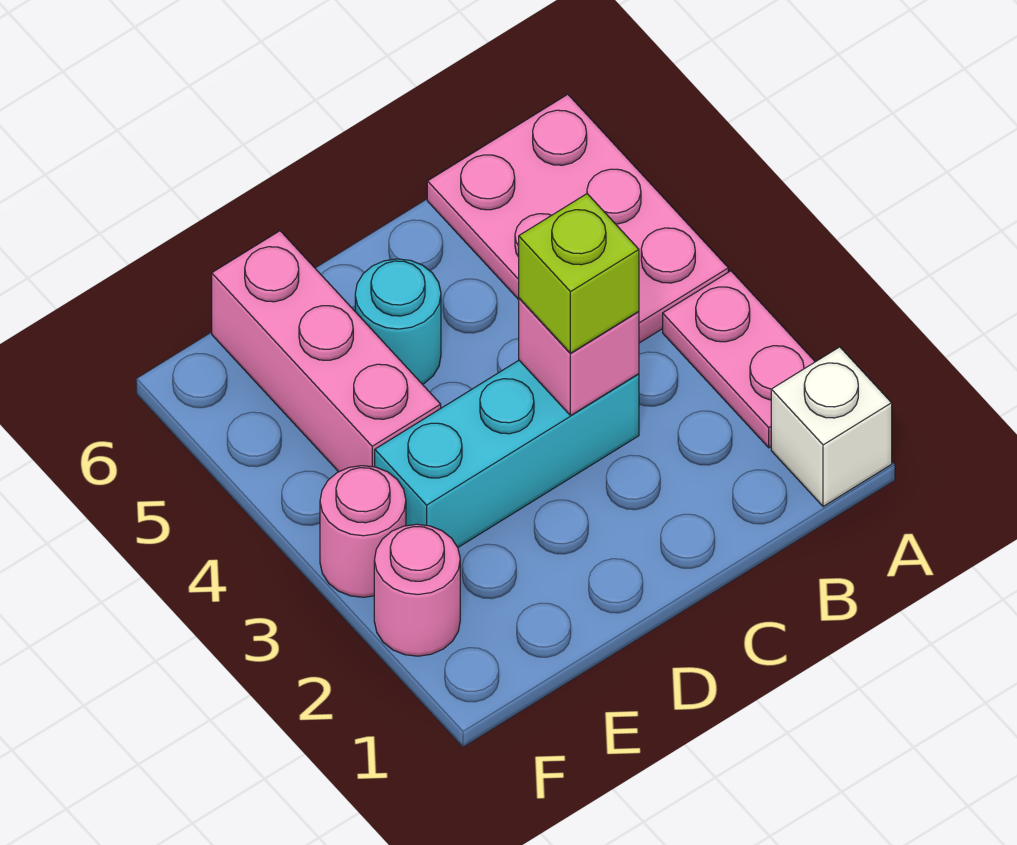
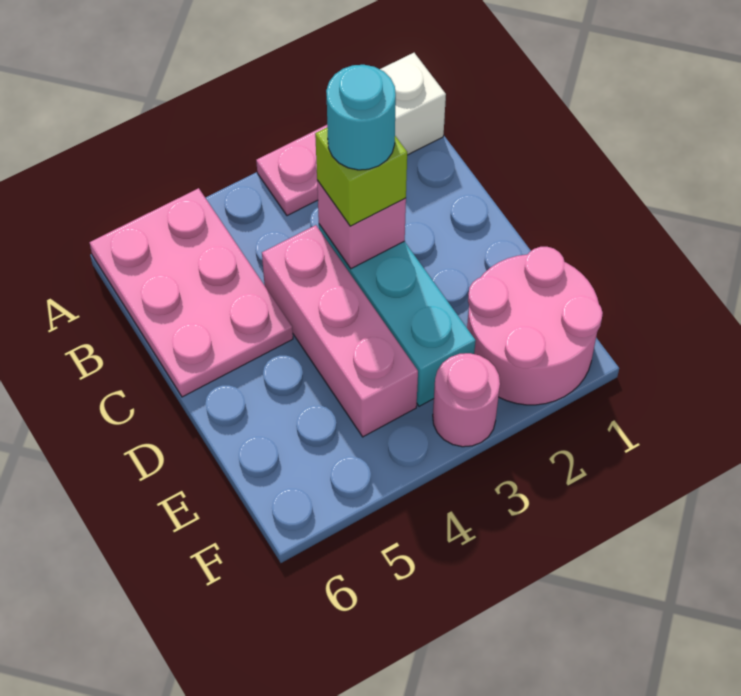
pink 2x3 plate [427,94,728,343] -> pink 2x3 plate turned to [90,188,293,397]
cyan 1x1 round brick [355,259,441,384] -> cyan 1x1 round brick moved to [326,65,396,170]
pink 1x3 brick [212,231,441,472] -> pink 1x3 brick turned to [262,225,418,437]
pink 1x1 round brick [374,524,460,656] -> pink 2x2 round brick [467,247,603,405]

